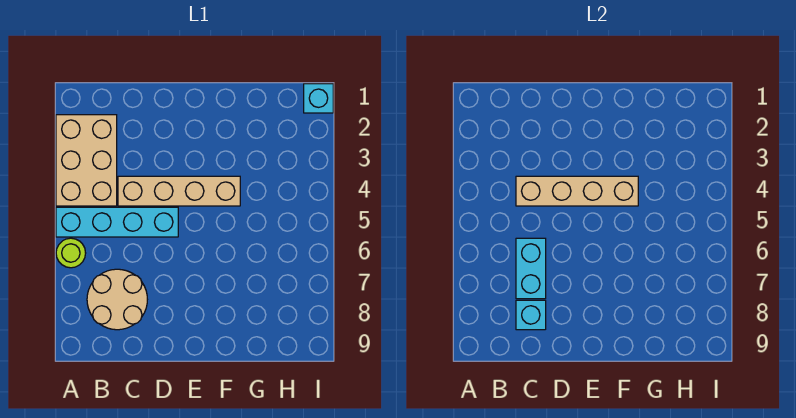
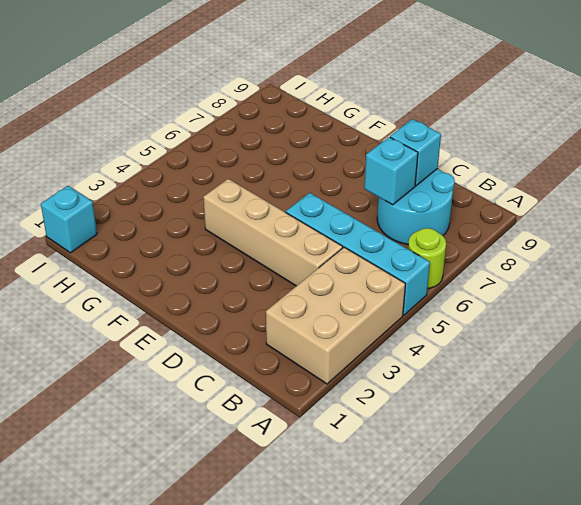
tan 2x2 round brick [87,269,147,330] -> cyan 2x2 round brick [377,169,455,244]
tan 1x4 brick [516,176,638,206] -> none
cyan 1x2 brick [516,238,546,299] -> cyan 1x1 brick [364,137,418,205]

